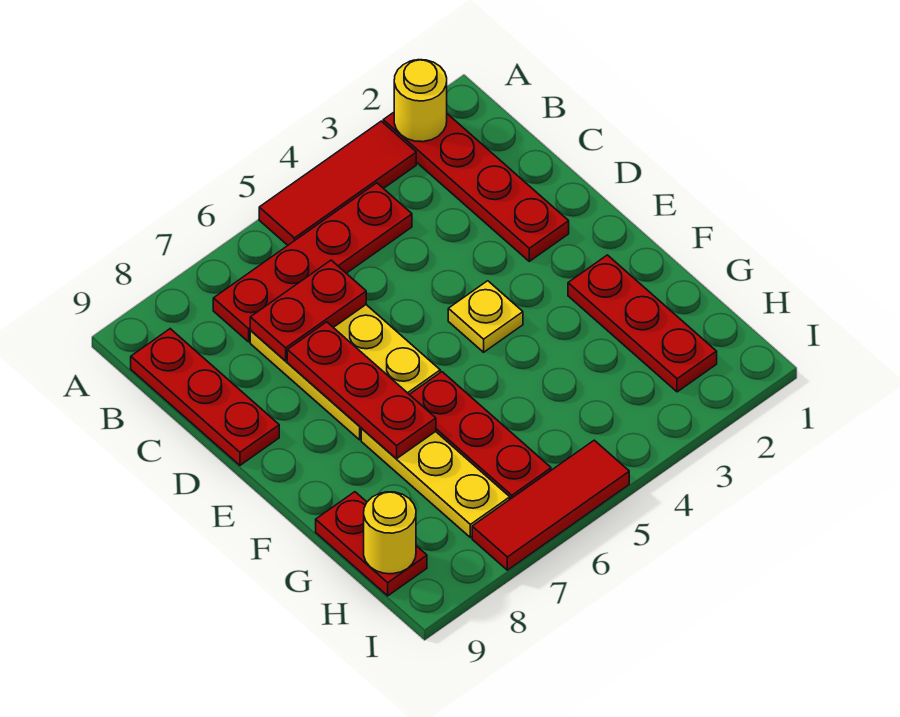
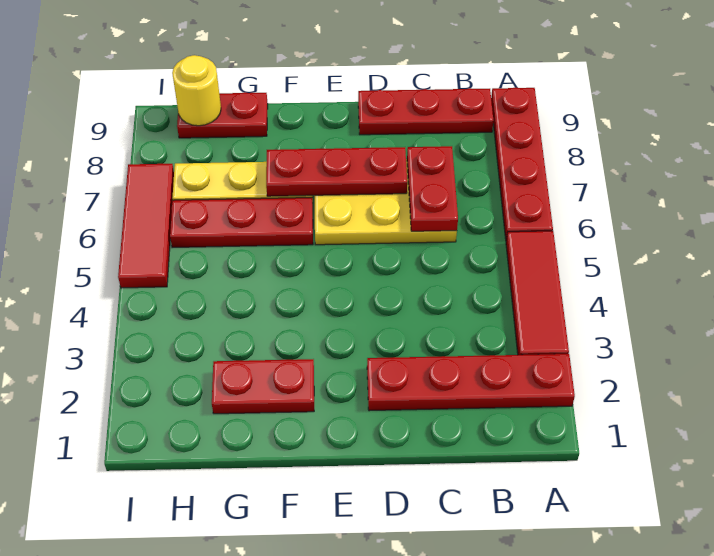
yellow 1x1 round brick [394,60,447,142] -> none
red 1x4 plate [213,183,412,342] -> red 1x4 plate moved to [491,88,553,239]
yellow 1x1 plate [448,281,523,352] -> none
red 1x3 plate [568,255,717,392] -> red 1x2 plate [212,359,314,414]

